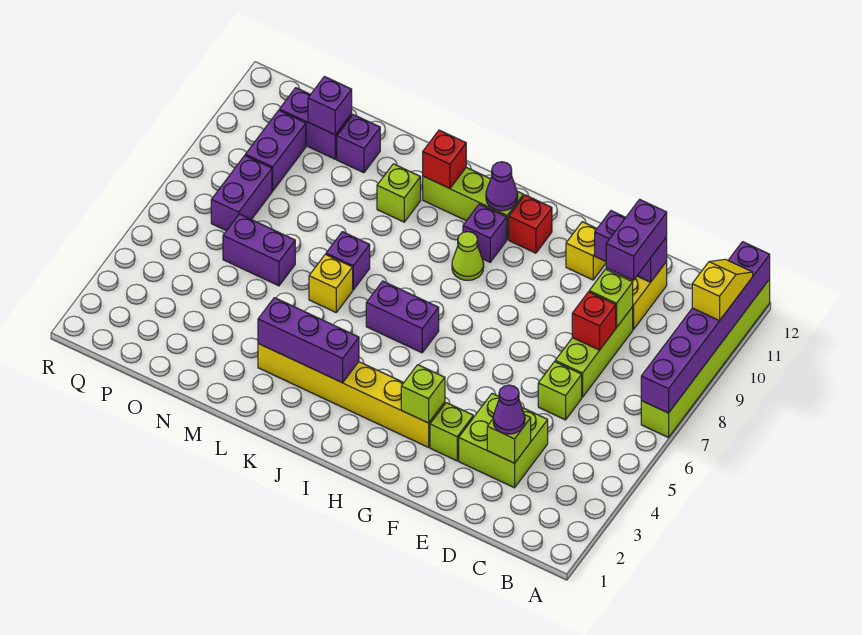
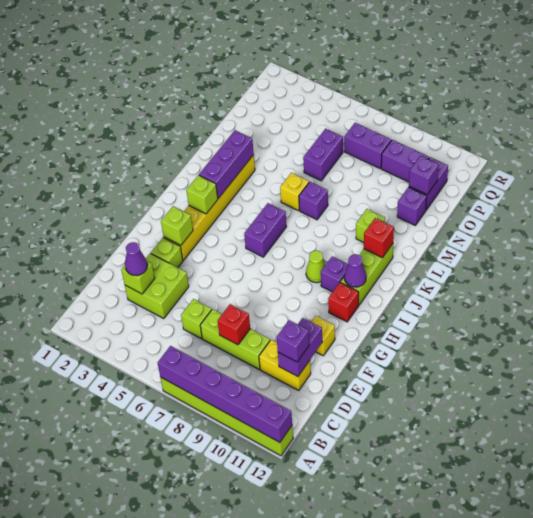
yellow 1x2 slope [692,259,753,321] -> none
lime 1x1 brick [589,269,633,327] -> lime 1x1 brick moved to [186,175,218,214]
purple 1x2 brick [606,199,667,280] -> purple 1x1 brick [277,320,309,362]

